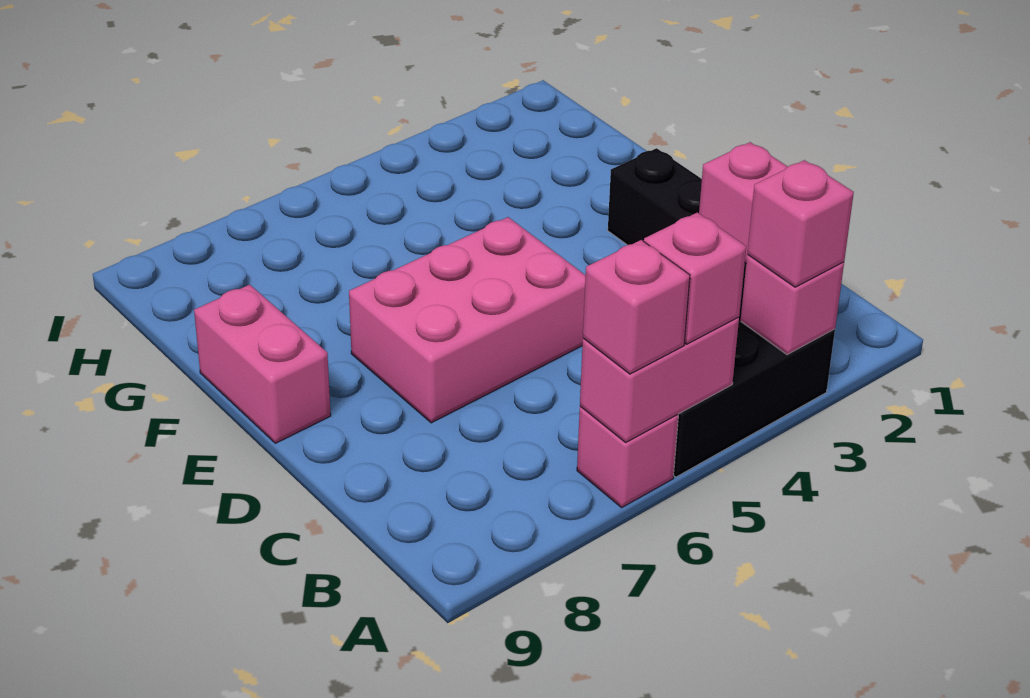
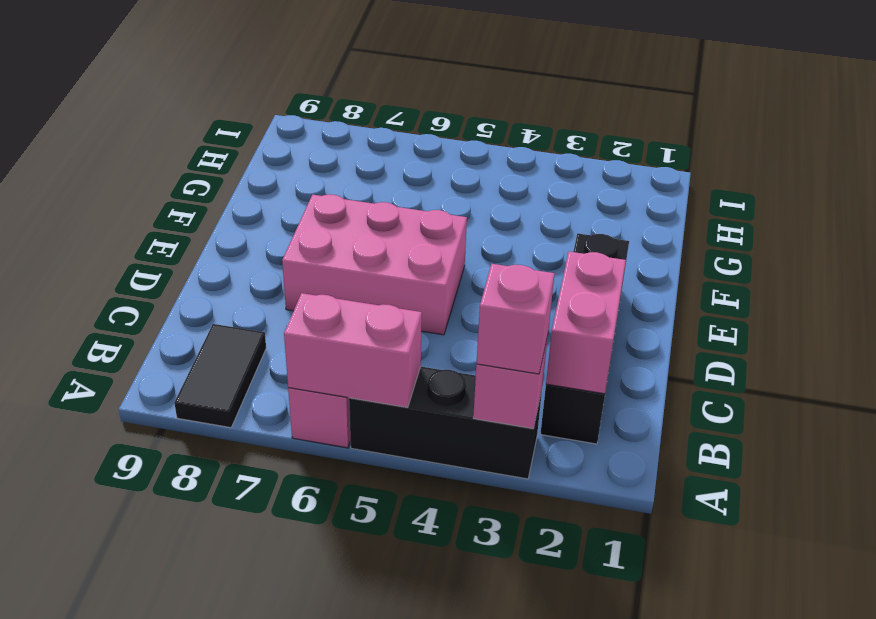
pink 1x1 brick [644,212,746,344] -> none
pink 1x1 brick [583,240,690,374] -> none
none -> black 1x2 tile [174,324,266,428]
pink 1x2 brick [194,285,331,443] -> none

